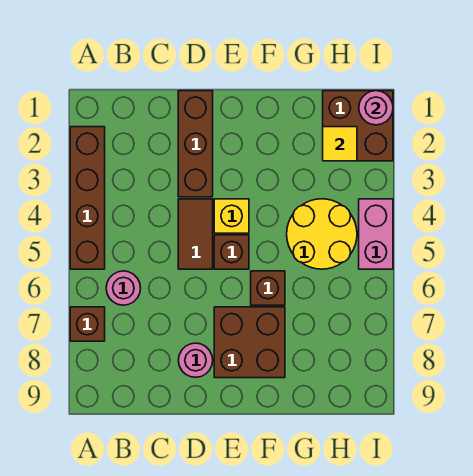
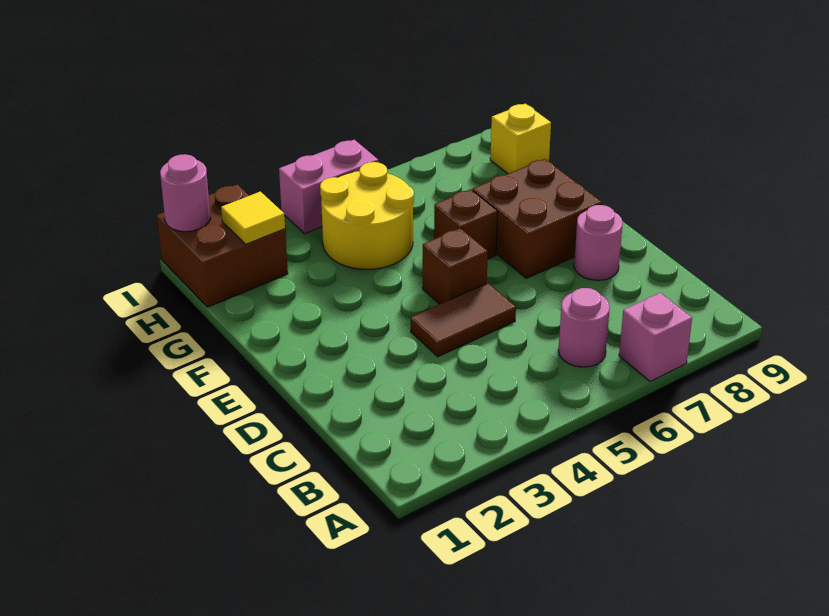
brown 1x4 brick [70,127,105,269] -> none
brown 1x1 brick [70,307,105,341] -> pink 1x1 brick [619,293,692,381]
brown 1x3 brick [178,91,213,197] -> none
yellow 1x1 brick [214,199,249,233] -> yellow 1x1 brick moved to [490,104,551,174]

